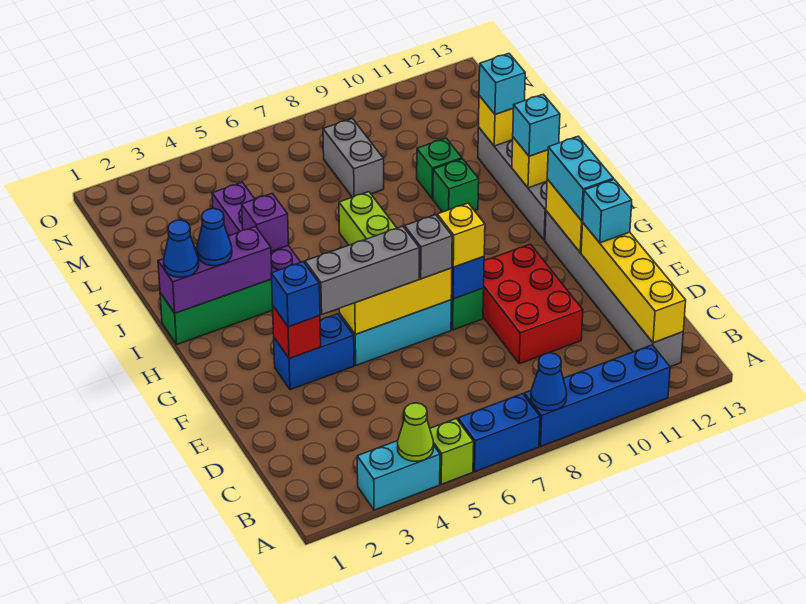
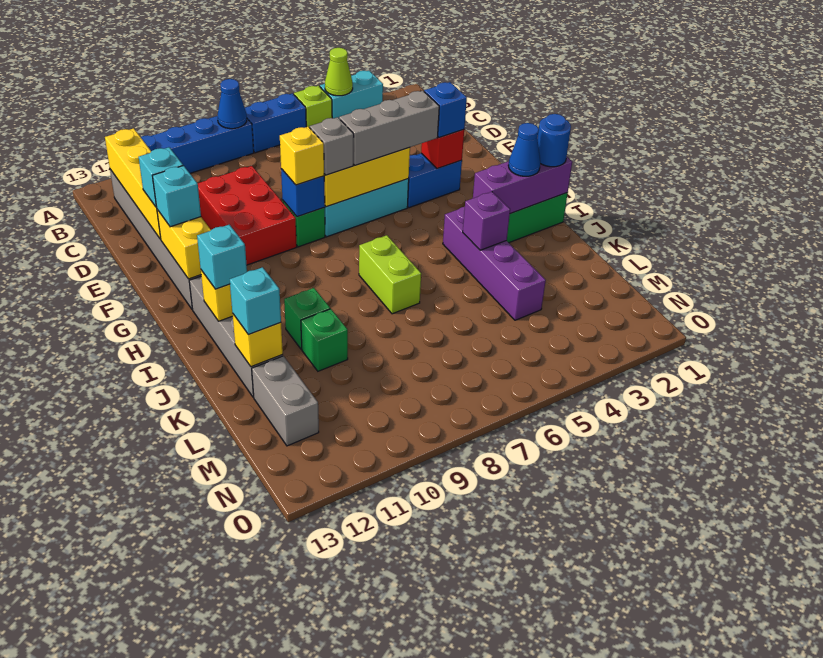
cyan 1x2 brick [547,136,613,221] -> cyan 1x1 brick [153,166,201,227]
blue 1x1 cone [164,220,199,277] -> blue 1x1 round brick [537,114,571,167]
grey 1x2 brick [323,119,384,197] -> grey 1x2 brick moved to [252,356,319,446]

